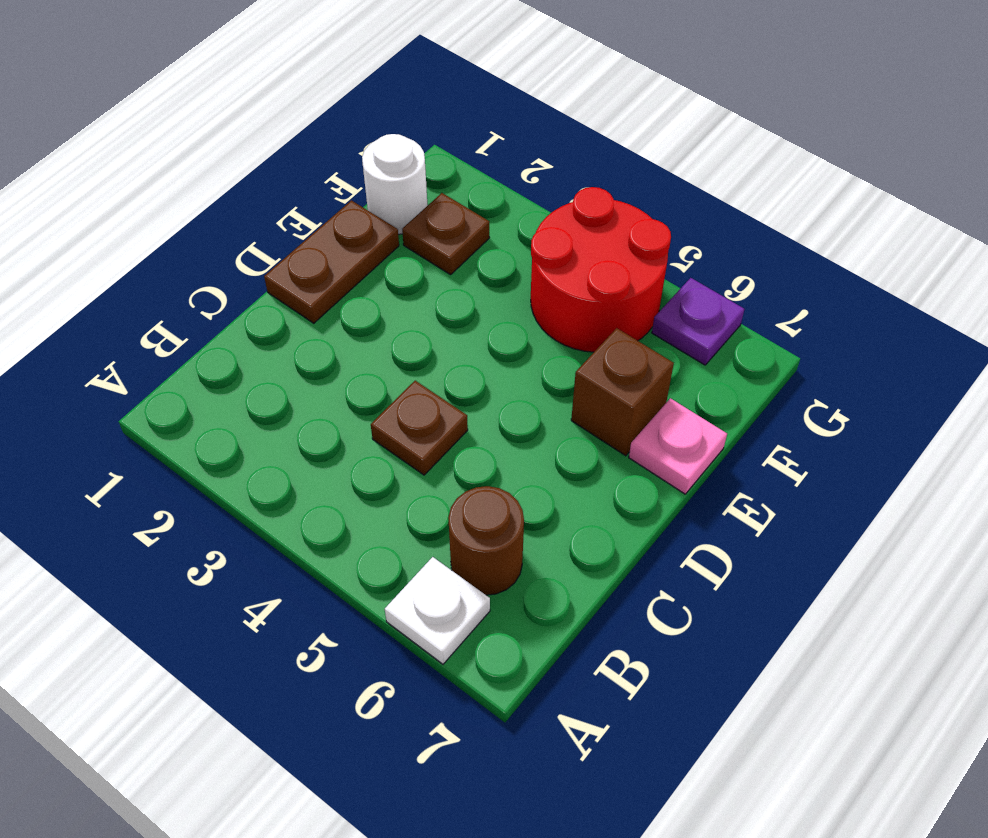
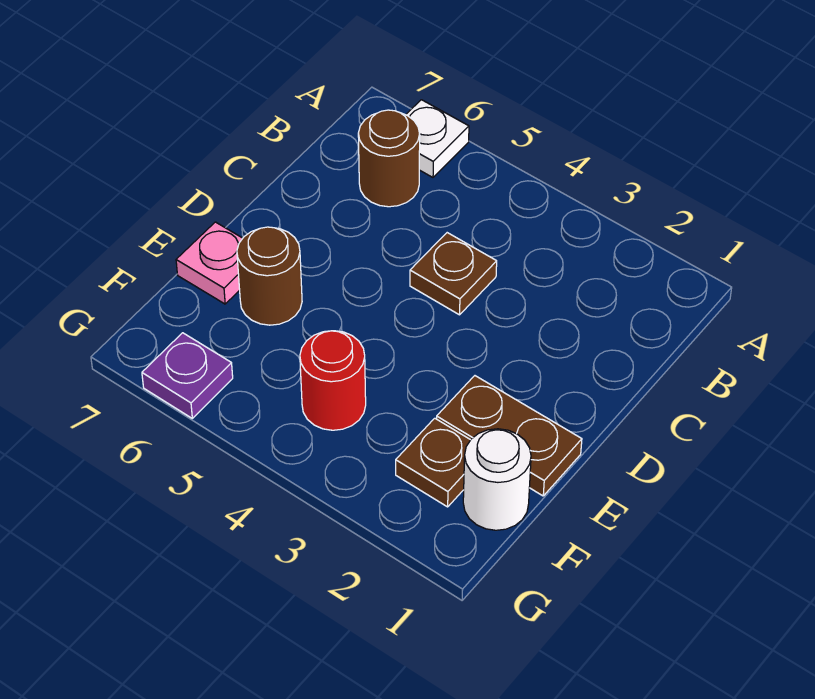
brown 1x2 plate [264,200,399,323] -> brown 1x2 plate turned to [437,376,582,496]
brown 1x1 brick [571,328,674,456] -> brown 1x1 round brick [237,227,302,325]
red 2x2 round brick [531,187,671,352] -> red 1x1 round brick [300,331,366,430]

